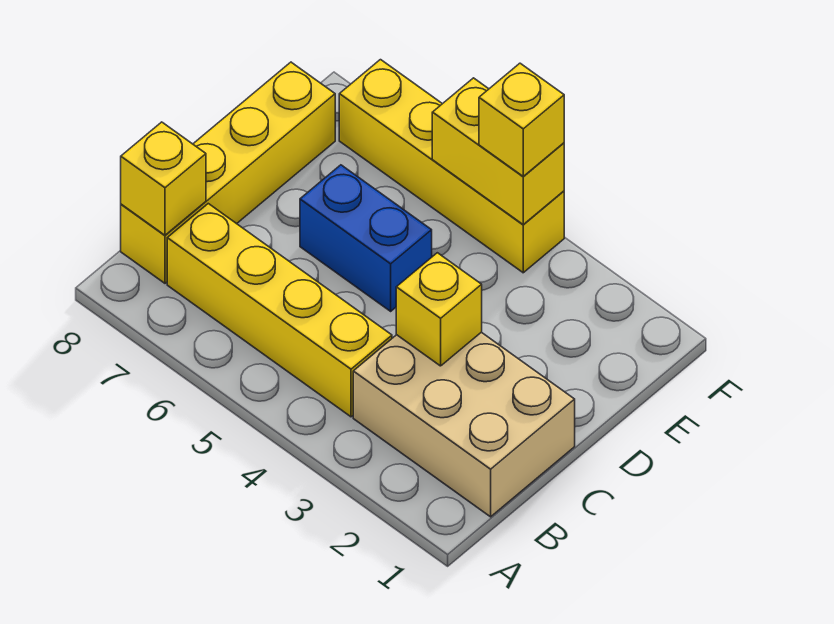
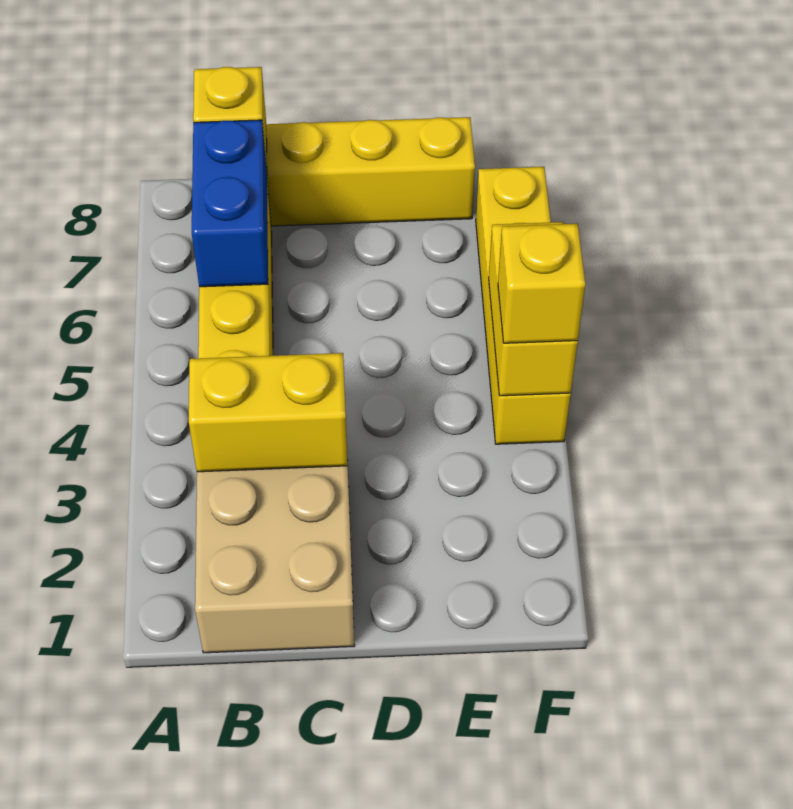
yellow 1x1 brick [396,253,482,366] -> yellow 1x2 brick [189,353,348,472]
blue 1x2 brick [300,165,432,311] -> blue 1x2 brick moved to [192,120,268,287]

